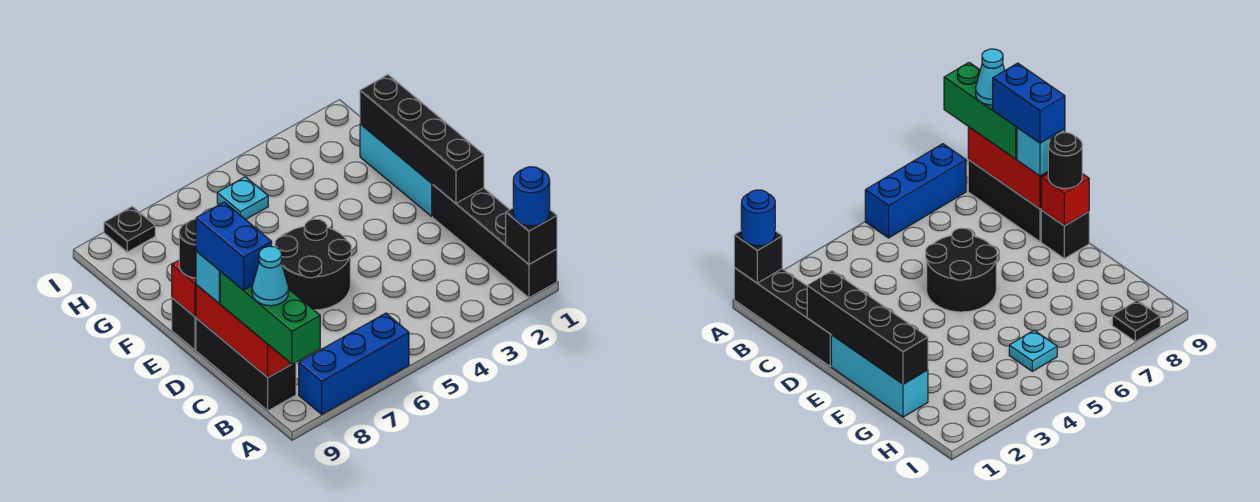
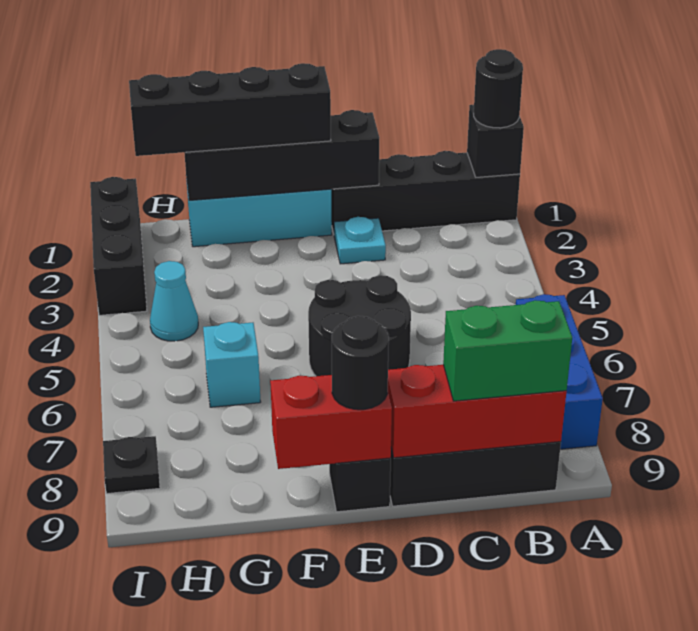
blue 1x1 round brick [513,167,550,226] -> black 1x1 round brick [474,49,523,128]
green 1x3 brick [220,272,320,364] -> green 1x2 brick [443,300,572,401]
cyan 1x1 cone [252,246,289,306] -> cyan 1x1 cone moved to [150,261,198,341]
blue 1x2 brick [196,202,272,290] -> none
cyan 1x1 brick [196,251,220,303] -> cyan 1x1 brick moved to [203,322,261,407]
none -> black 1x4 brick [129,63,331,156]
red 1x1 brick [172,260,196,317] -> red 1x2 brick [270,375,392,469]
cyan 1x1 plate [217,177,268,220] -> cyan 1x1 plate moved to [334,217,386,264]
none -> black 1x3 brick [90,177,147,315]

